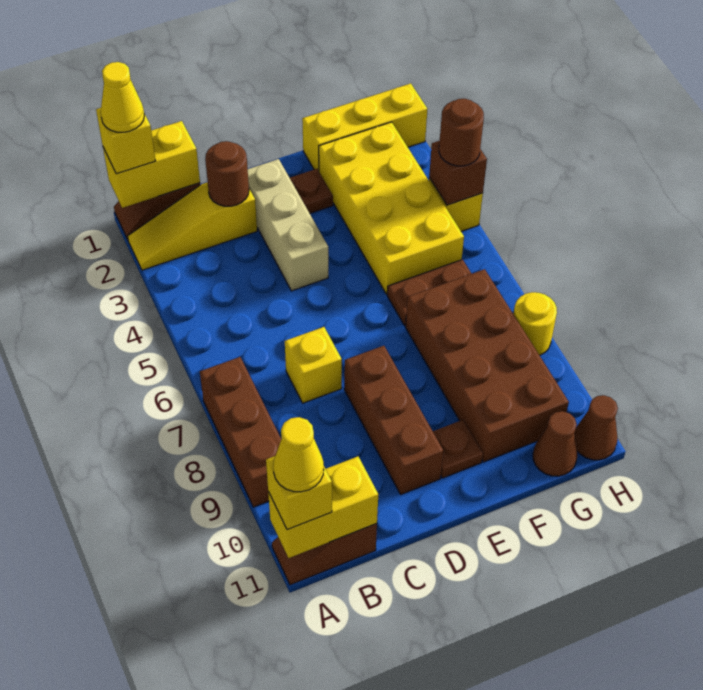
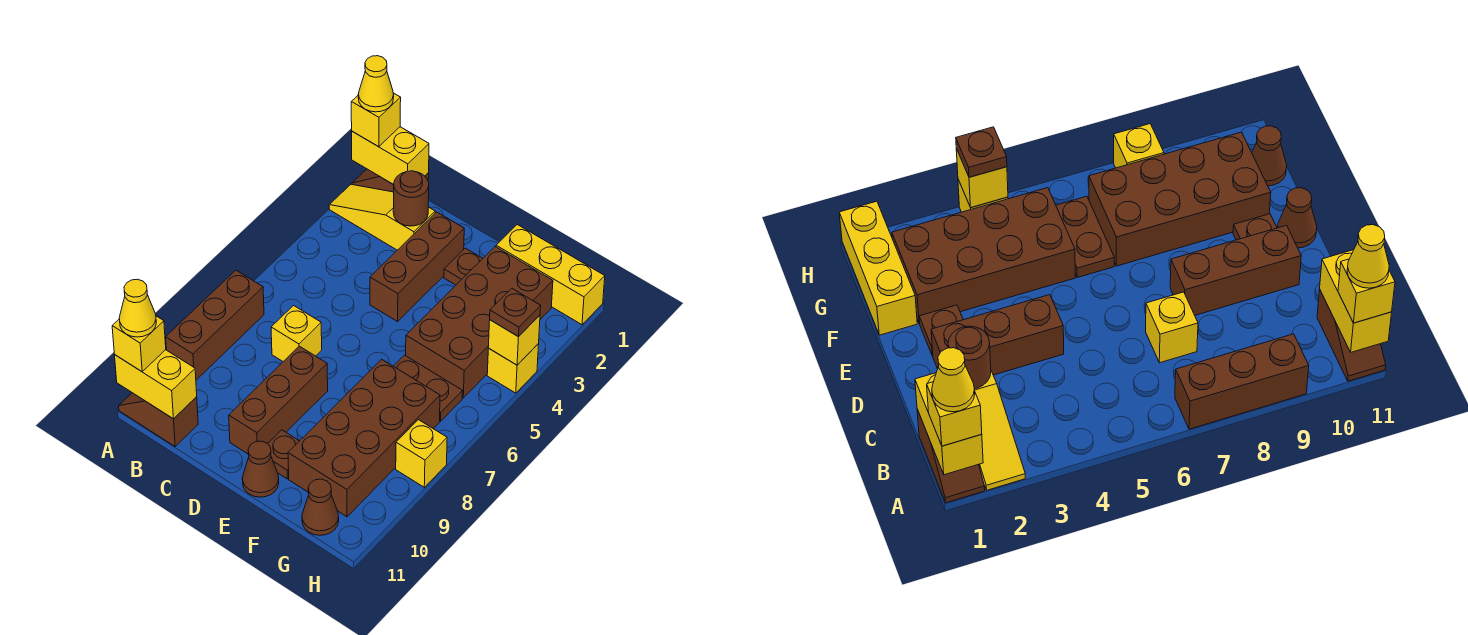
tan 1x3 brick [248,159,328,291] -> brown 1x3 brick [370,212,464,321]
yellow 2x4 brick [319,122,464,294] -> brown 2x4 brick [406,247,553,398]
brown 1x1 brick [429,141,487,205] -> yellow 1x1 brick [488,315,540,365]
brown 1x1 round brick [439,99,484,166] -> brown 1x1 plate [490,288,541,337]
yellow 1x1 round brick [513,292,557,355] -> yellow 1x1 brick [396,420,447,487]
brown 1x1 cone [575,395,618,460] -> brown 1x1 cone moved to [242,441,279,497]

